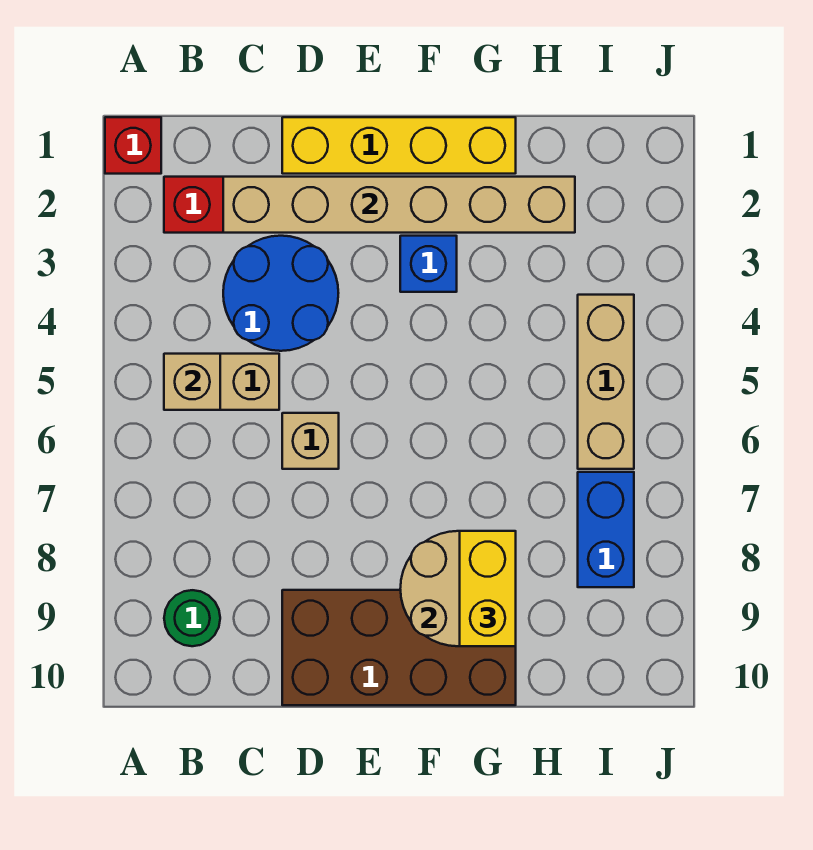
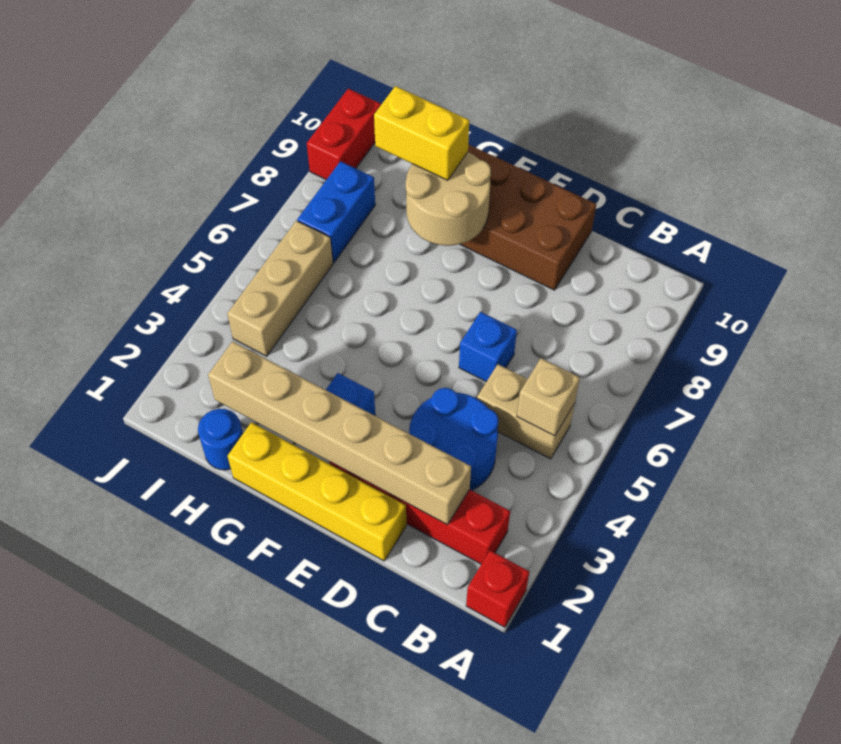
green 1x1 round brick [164,590,220,646] -> none
tan 1x1 brick [282,413,339,469] -> blue 1x1 brick [459,312,517,382]
yellow 1x2 brick [460,531,516,646] -> yellow 1x2 brick turned to [374,86,469,180]
none -> blue 1x1 round brick [198,409,243,470]
none -> red 1x2 brick [307,89,381,180]

